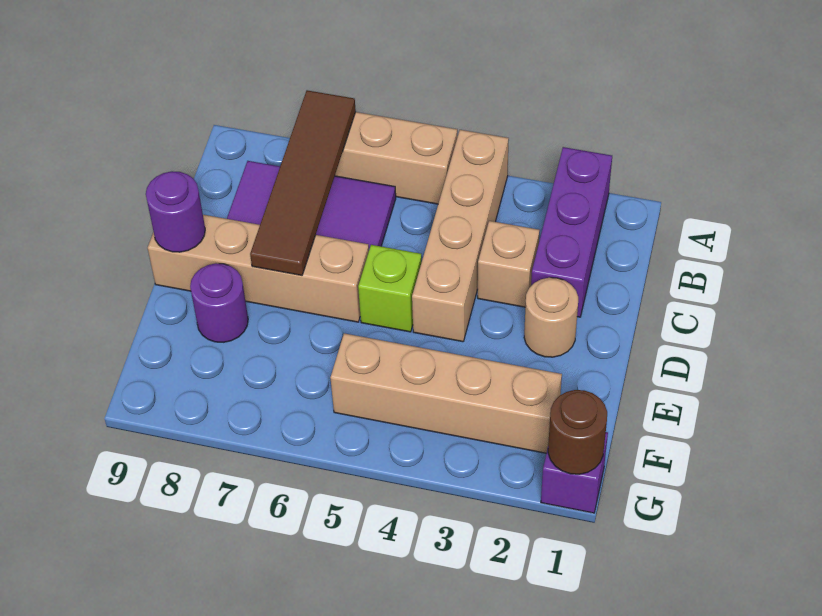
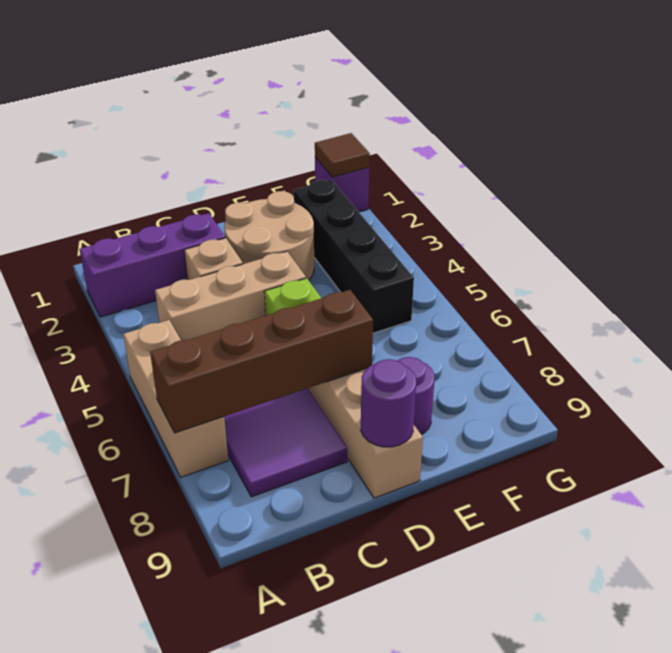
tan 1x4 brick [412,130,509,342] -> tan 1x3 brick [155,251,306,340]
brown 1x4 tile [250,90,356,276] -> brown 1x4 brick [150,290,373,433]
tan 1x1 round brick [524,278,578,357] -> tan 2x2 round brick [224,191,314,280]
tan 1x4 brick [330,333,562,453] -> black 1x4 brick [294,180,414,333]
brown 1x1 round brick [548,390,607,474] -> brown 1x1 tile [315,133,370,177]

